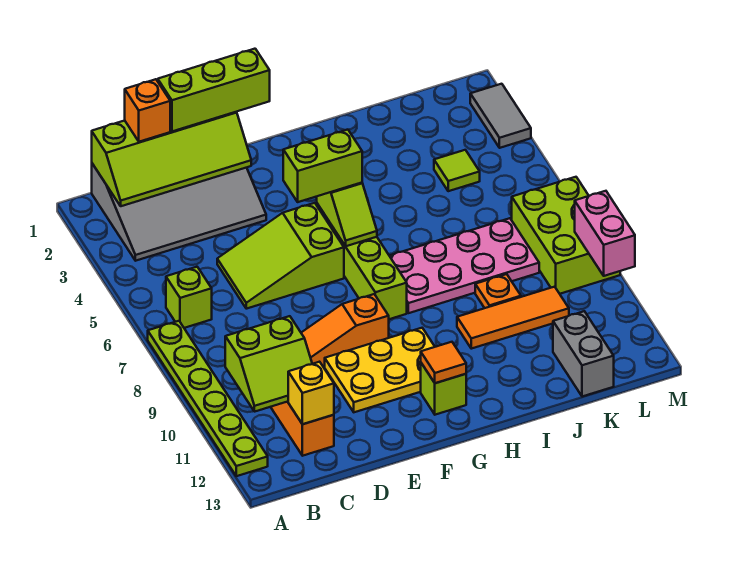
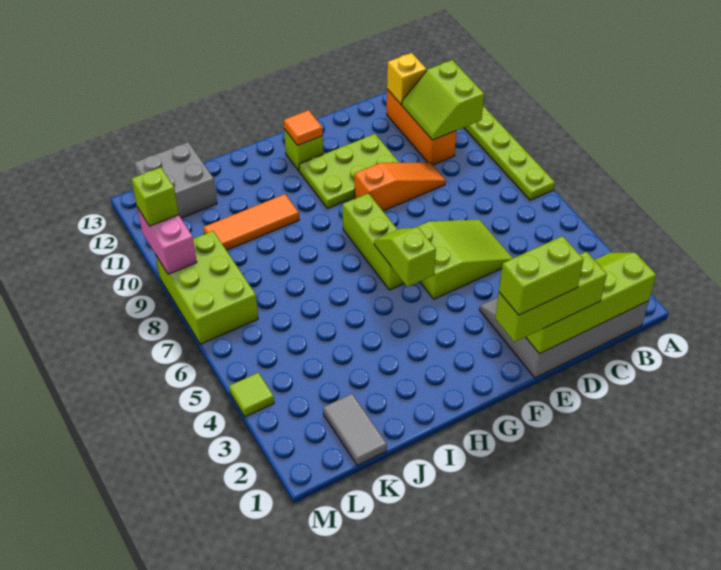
lime 1x1 brick [166,267,212,328] -> lime 1x1 brick moved to [132,167,179,226]
lime 2x2 slope [225,316,312,412] -> lime 2x2 slope turned to [402,60,484,140]
orange 1x1 brick [125,79,170,142] -> none
yellow 2x3 plate [325,328,435,412] -> lime 2x3 plate [299,134,399,209]
lime 1x2 brick [283,130,362,202] -> lime 1x2 brick moved to [499,236,584,315]
pink 2x4 plate [390,218,539,313] -> none
orange 1x1 plate [475,274,521,308] -> none
lime 1x1 tile [434,150,480,191] -> lime 1x1 tile moved to [229,373,274,417]
grey 1x2 brick [553,311,614,397] -> grey 2x2 brick [134,142,217,218]
grey 1x2 tile [470,84,531,148] -> grey 1x2 tile moved to [323,394,387,465]

